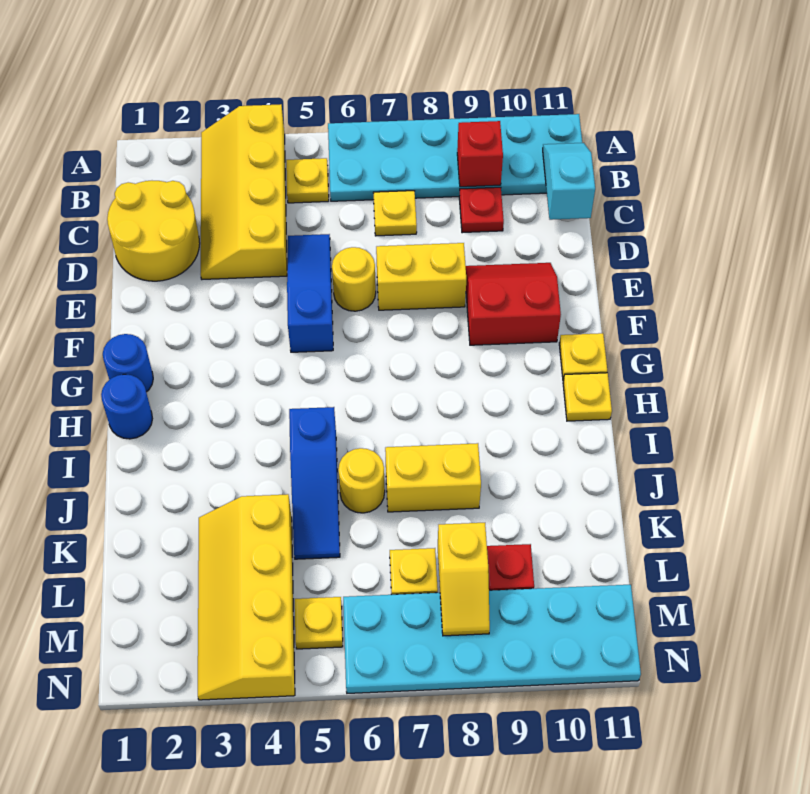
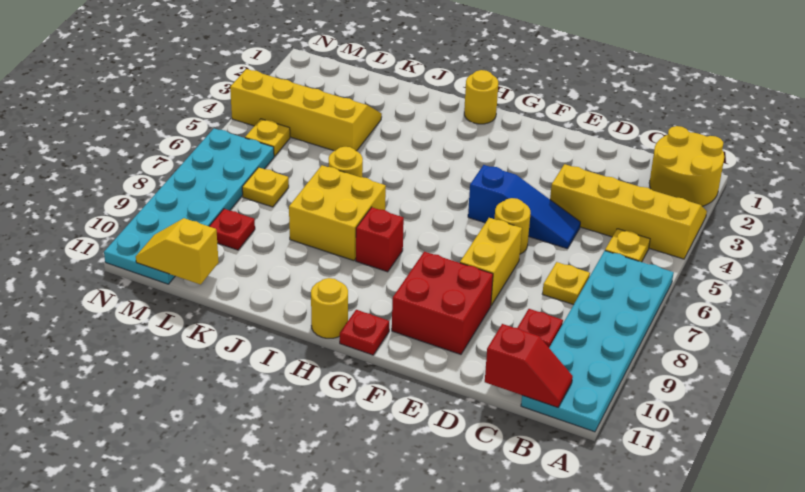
red 1x1 brick [457,121,503,187] -> red 1x1 brick moved to [356,207,404,272]
cyan 1x2 slope [543,143,595,220] -> red 1x2 slope [485,324,573,407]
yellow 2x2 round brick [107,181,200,281] -> yellow 2x2 round brick moved to [649,126,724,206]
red 2x2 slope [466,263,561,345] -> red 2x2 brick [392,251,493,354]
blue 1x1 round brick [103,334,153,392] -> none
yellow 1x1 plate [559,333,607,380] -> red 1x1 plate [340,310,389,355]
blue 1x1 round brick [101,374,153,439] -> yellow 1x1 round brick [464,70,498,124]
yellow 1x1 plate [563,373,612,421] -> yellow 1x1 round brick [311,278,348,338]
blue 1x3 slope [289,407,340,559] -> none
yellow 1x2 brick [385,443,481,512] -> yellow 2x2 brick [289,165,386,261]
yellow 1x2 slope [438,523,490,636] -> yellow 1x2 slope moved to [136,218,219,284]

